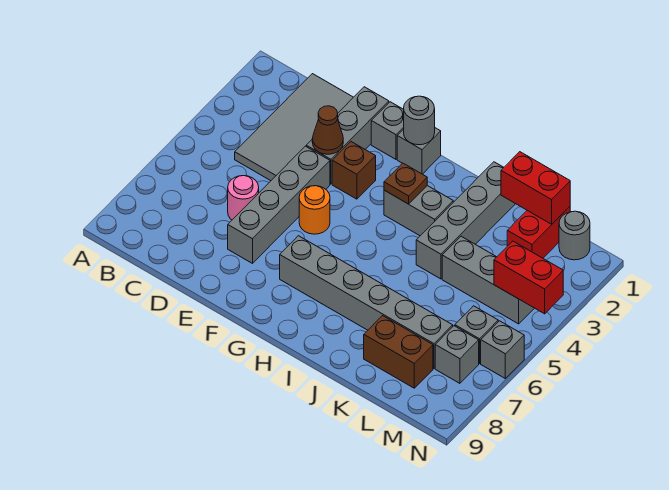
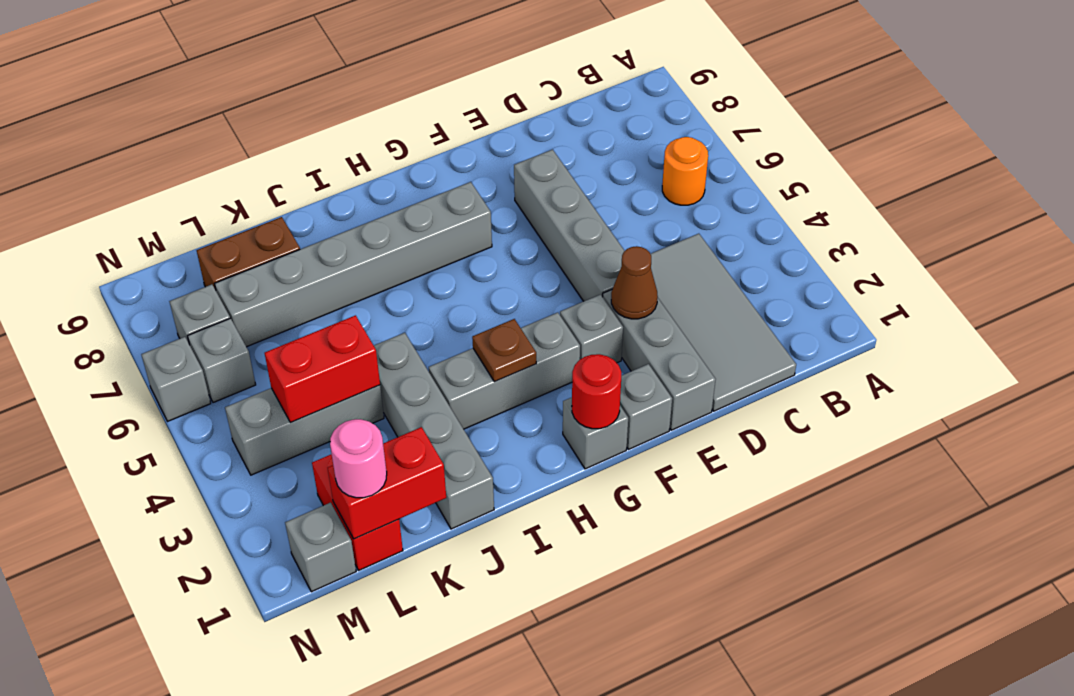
pink 1x1 round brick [228,176,259,220] -> pink 1x1 round brick moved to [330,419,387,498]
brown 1x1 brick [332,142,376,199] -> grey 1x1 brick [560,294,623,363]
orange 1x1 round brick [299,186,330,234] -> orange 1x1 round brick moved to [662,137,708,205]
grey 1x1 round brick [404,96,435,145] -> red 1x1 round brick [572,354,621,429]
grey 1x2 brick [384,186,453,236] -> grey 1x3 brick [429,312,580,429]
grey 1x1 round brick [559,211,590,260] -> grey 1x1 brick [285,503,356,592]
red 1x2 brick [494,241,563,314] -> red 1x2 brick moved to [265,315,380,422]

